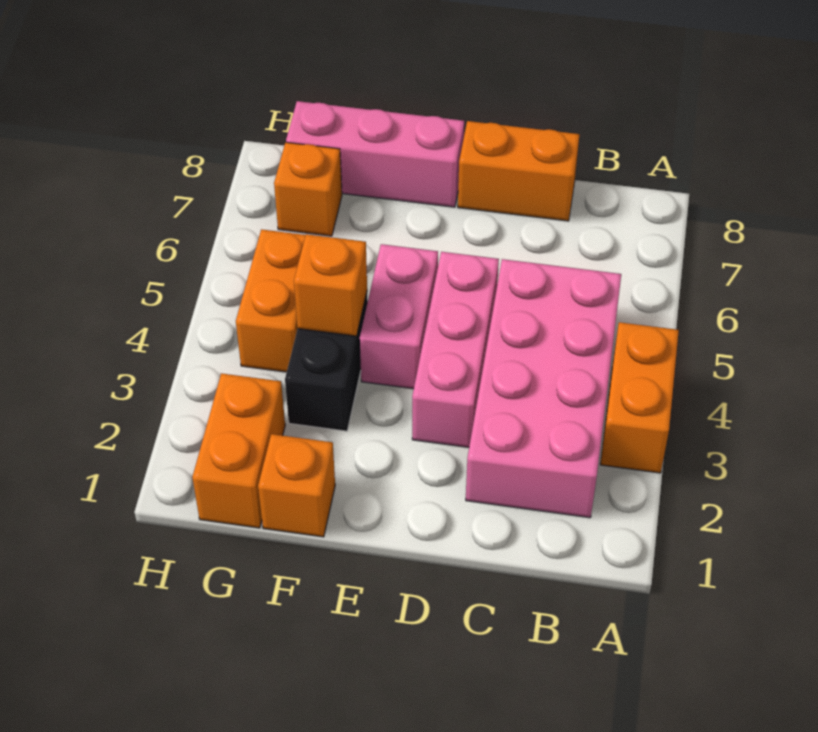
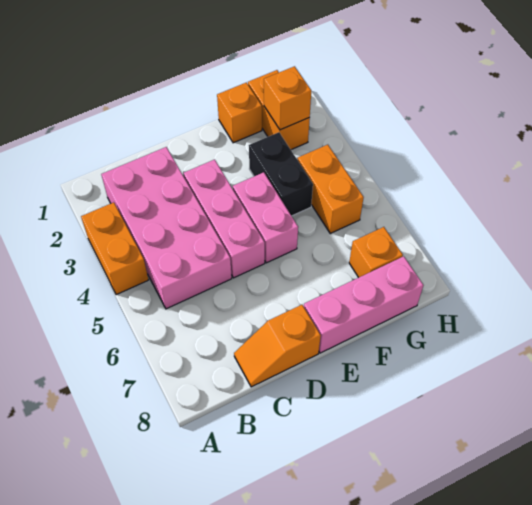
orange 1x2 brick [458,121,580,221] -> orange 1x2 slope [234,305,321,387]
orange 1x1 brick [294,234,367,336] -> orange 1x1 brick moved to [264,66,311,130]

